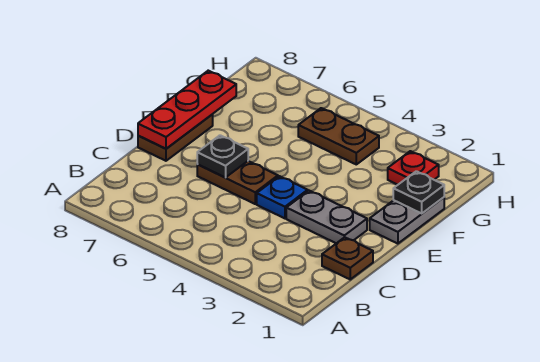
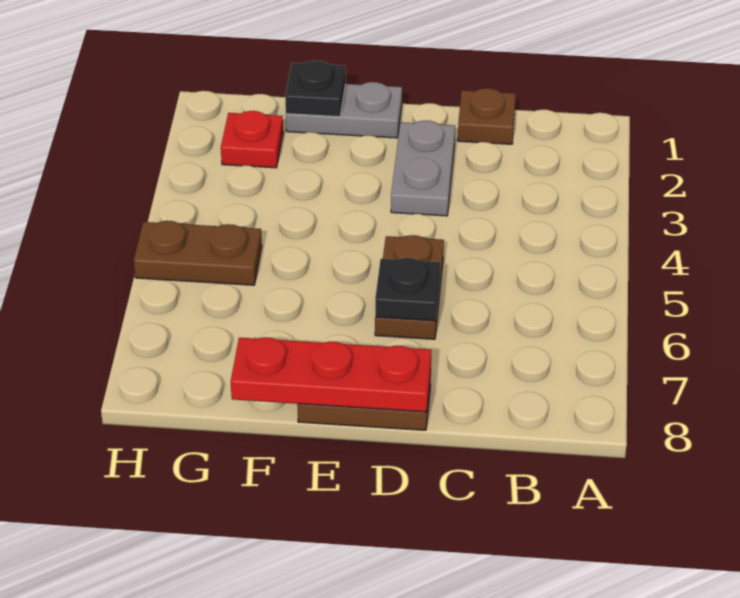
blue 1x1 plate [257,176,308,218] -> none
brown 1x2 plate [298,108,379,164] -> brown 1x2 plate turned to [134,221,262,285]

